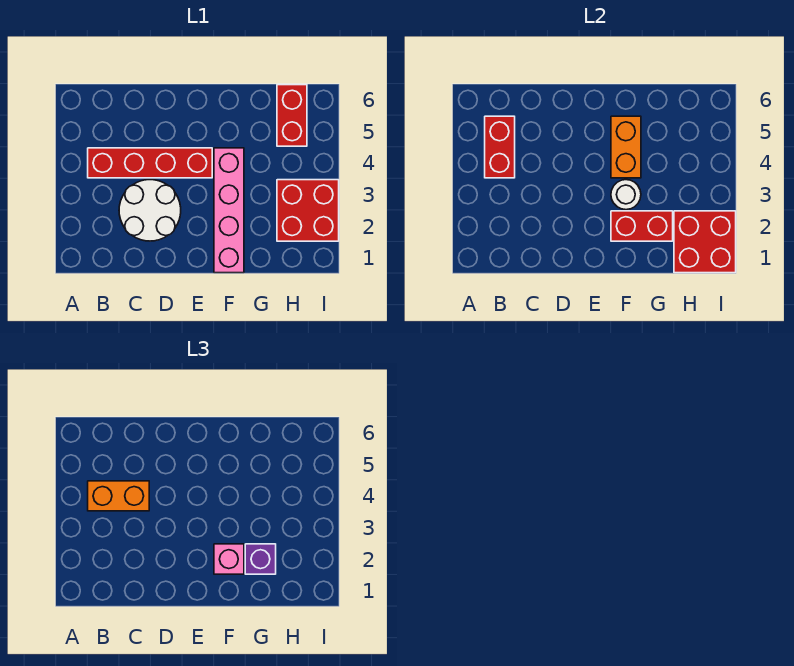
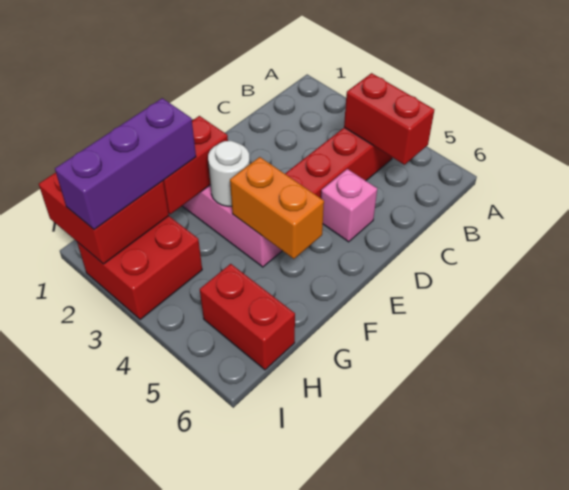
orange 1x2 brick [88,481,149,511] -> none
white 2x2 round brick [119,180,181,241] -> none
pink 1x1 brick [214,544,244,574] -> pink 1x1 brick moved to [321,169,377,242]
purple 1x1 brick [245,544,276,574] -> purple 1x3 brick [55,98,196,230]

